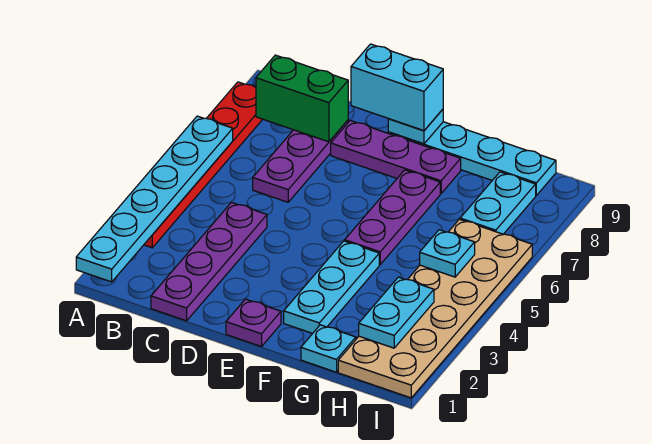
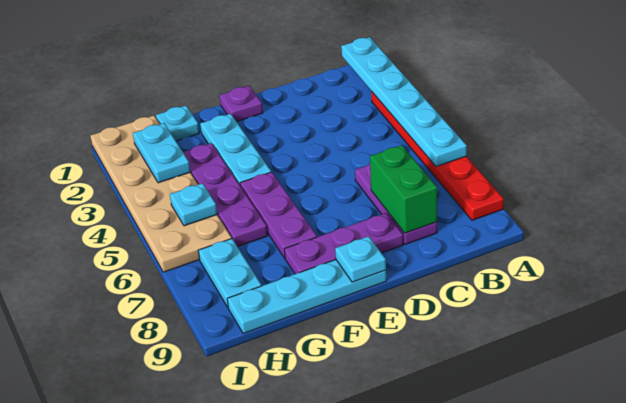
green 1x2 brick [256,55,348,142] -> green 1x2 brick turned to [370,145,437,233]
purple 1x4 plate [151,202,267,321] -> purple 1x4 plate moved to [183,143,268,247]
cyan 1x2 brick [351,44,443,131] -> none

